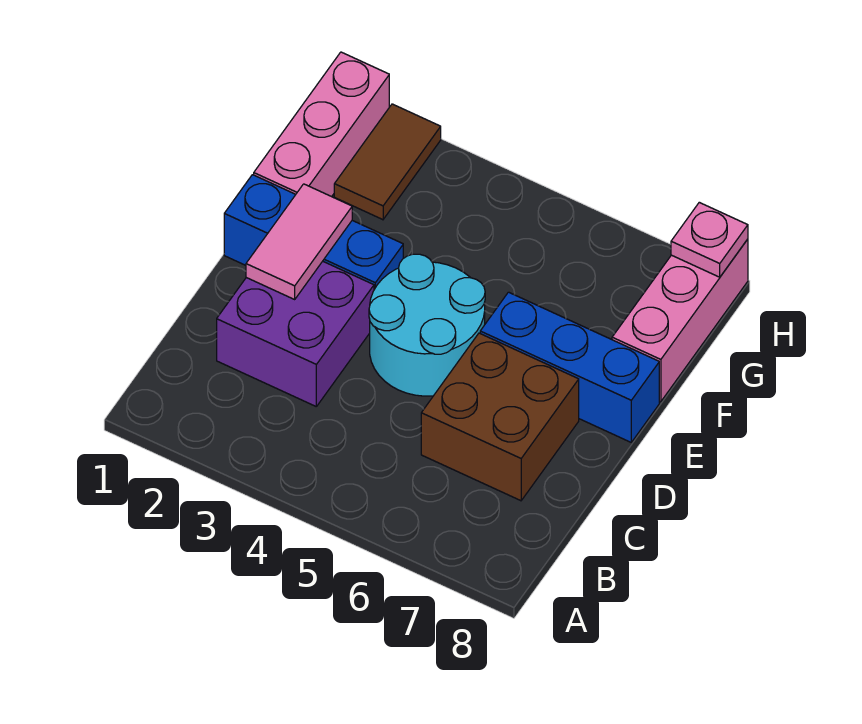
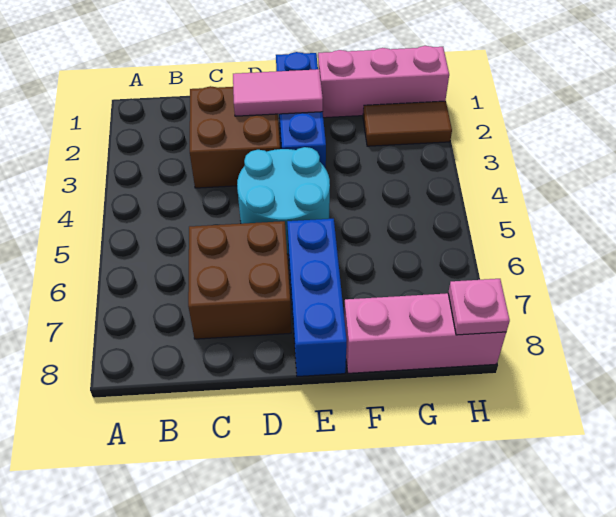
purple 2x2 brick [217,261,374,406] -> brown 2x2 brick [190,86,280,188]

